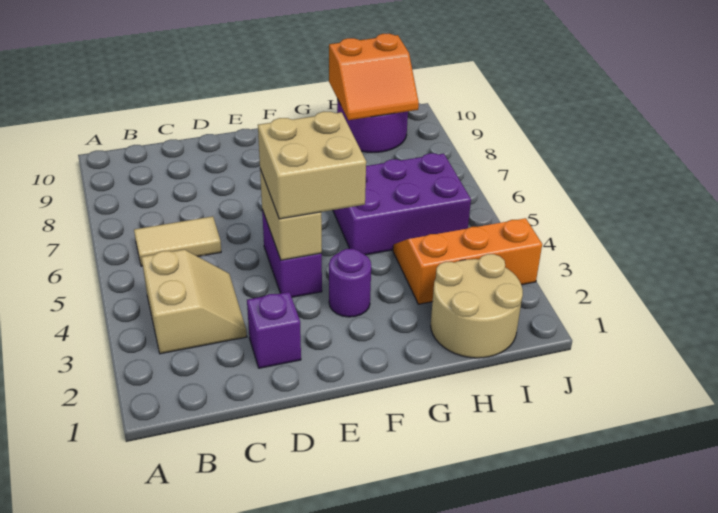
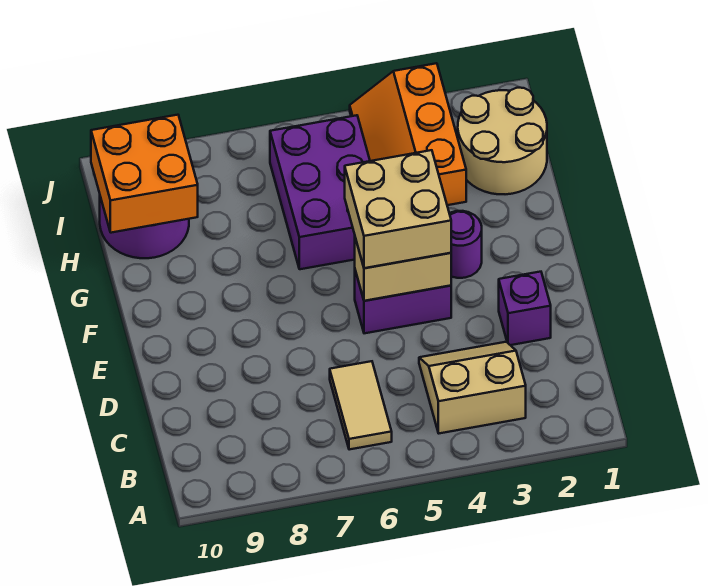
orange 2x2 slope [329,34,419,120] -> orange 2x2 brick [91,115,198,233]

